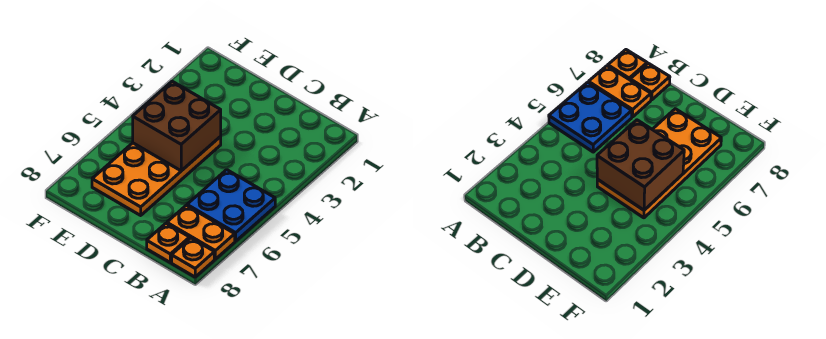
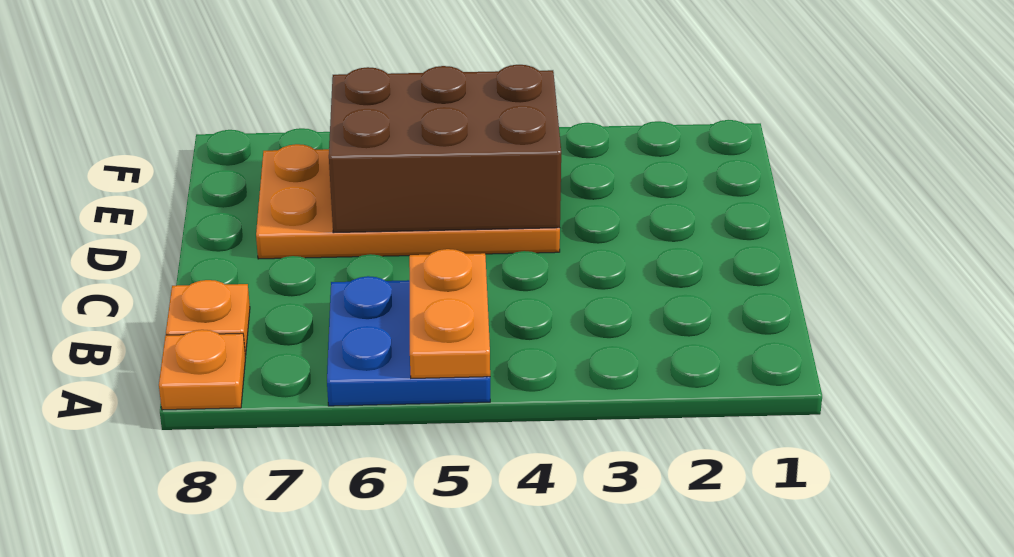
orange 1x2 plate [167,206,235,259] -> orange 1x2 plate moved to [409,249,490,378]
brown 2x2 brick [133,81,221,171] -> brown 2x3 brick [329,65,561,233]

